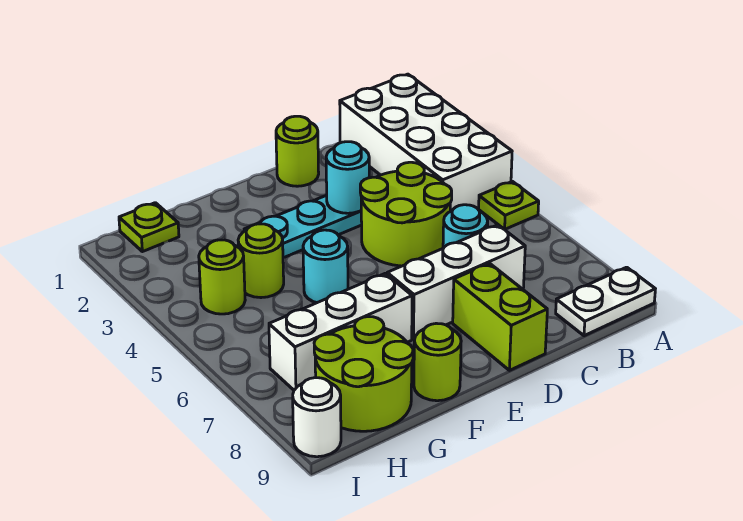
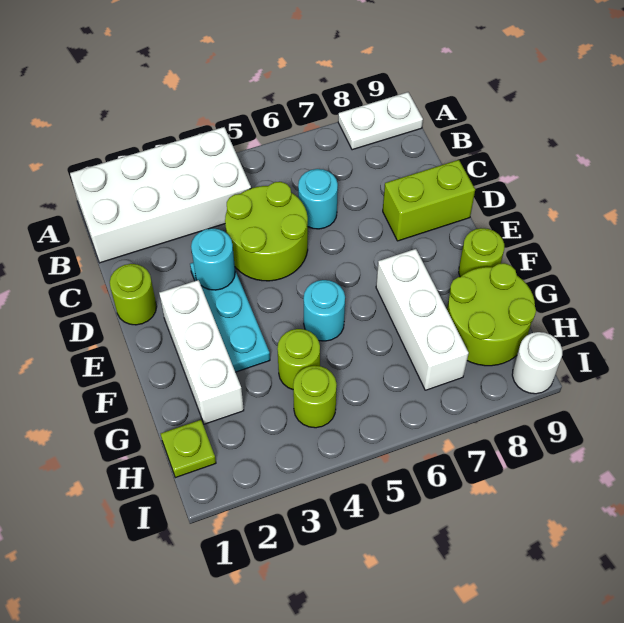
lime 1x1 plate [479,181,539,229] -> none
white 1x2 plate [556,267,655,336] -> white 1x2 plate turned to [338,92,423,150]
white 1x3 brick [387,225,525,339] -> white 1x3 brick moved to [159,280,244,424]

